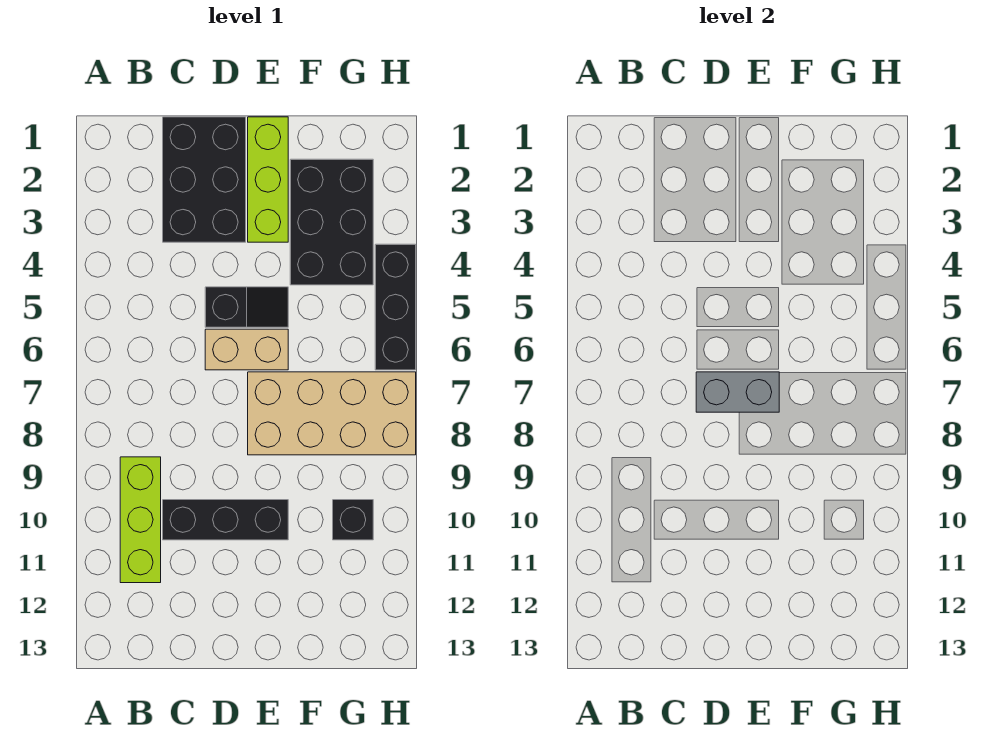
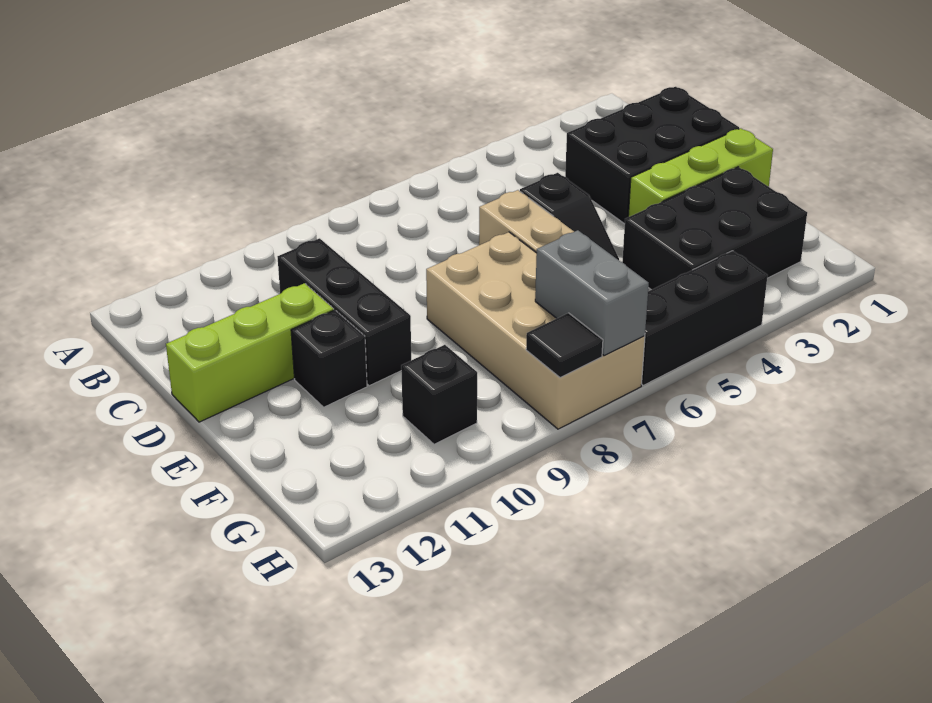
lime 1x3 brick [120,457,161,583] -> lime 1x3 brick moved to [166,283,334,422]
grey 1x2 brick [696,372,779,412] -> grey 1x2 brick moved to [535,230,649,356]
none -> black 1x1 brick [291,310,367,407]
none -> black 1x1 tile [526,313,603,378]

